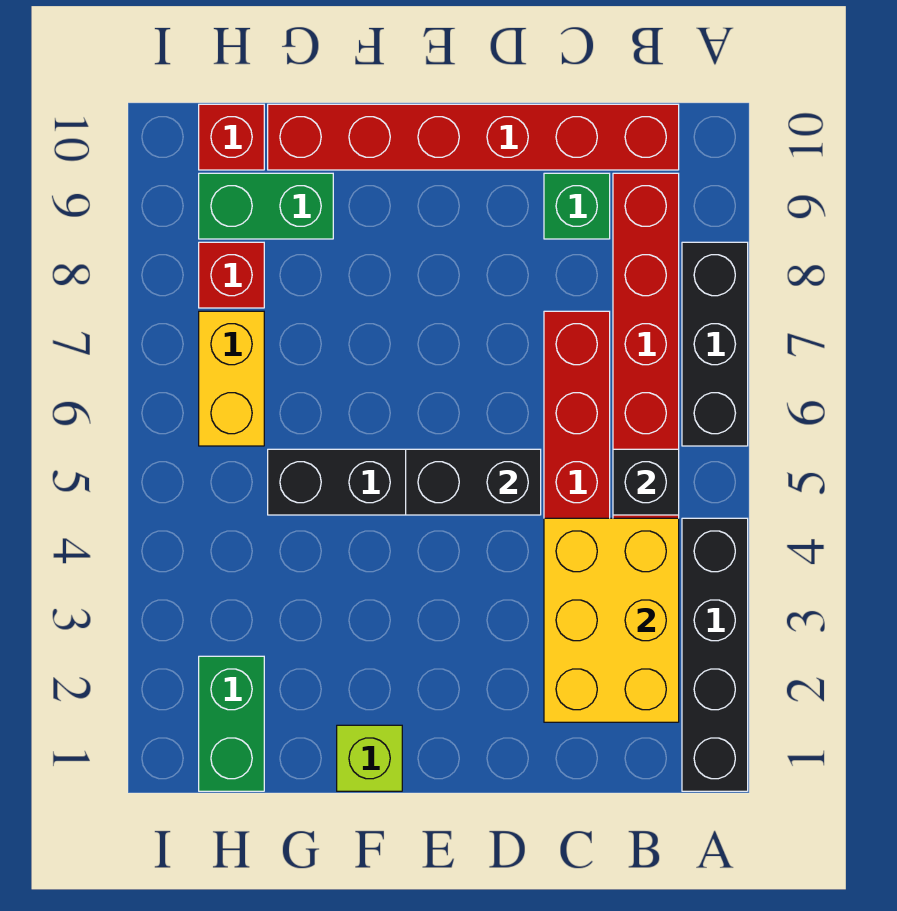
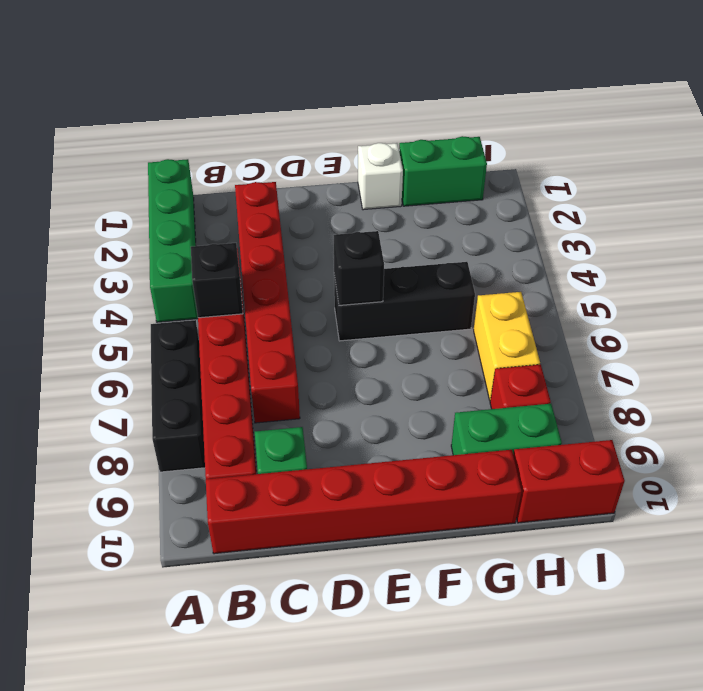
black 1x4 brick [682,518,748,791] -> green 1x4 brick [148,159,198,322]
yellow 2x3 brick [544,518,679,722] -> none
black 1x2 brick [406,449,541,515] -> black 1x1 brick [334,231,384,305]
lime 1x1 brick [337,725,402,791] -> white 1x1 brick [358,143,403,210]
green 1x2 brick [199,656,264,791] -> green 1x2 brick turned to [399,136,487,206]
red 1x1 brick [199,104,264,170] -> red 1x2 brick [513,440,625,523]

